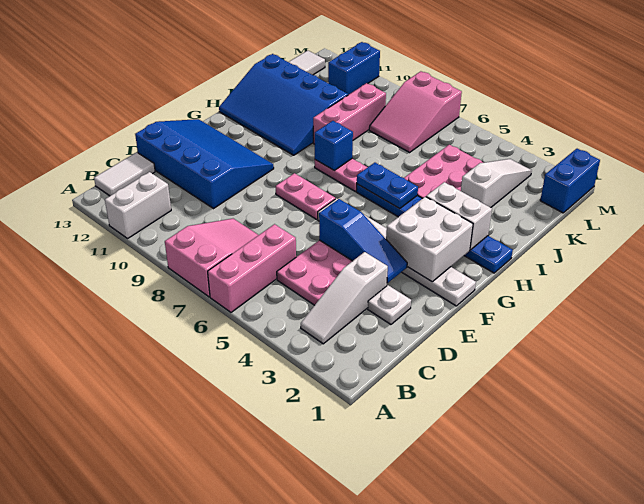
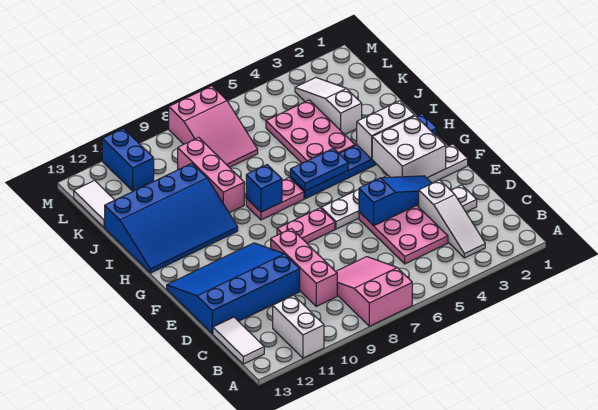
pink 1x3 brick [208,224,296,312] -> pink 1x3 brick moved to [271,229,337,306]
blue 1x2 brick [540,149,600,213] -> none

